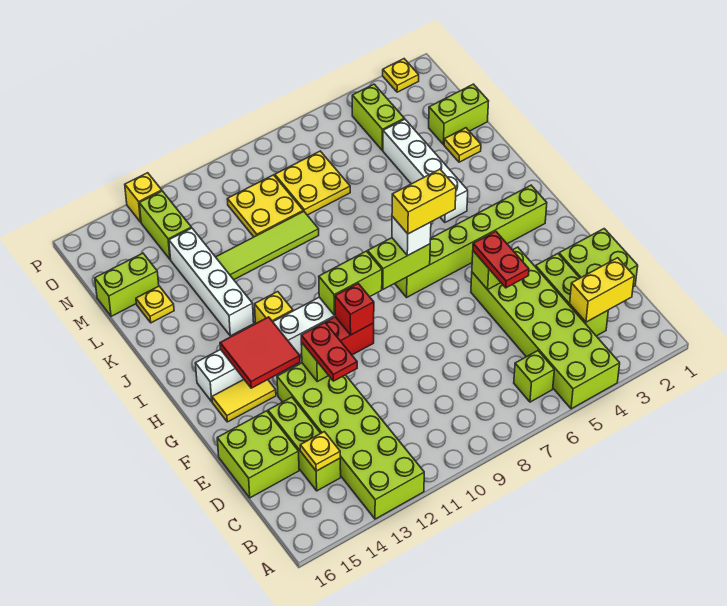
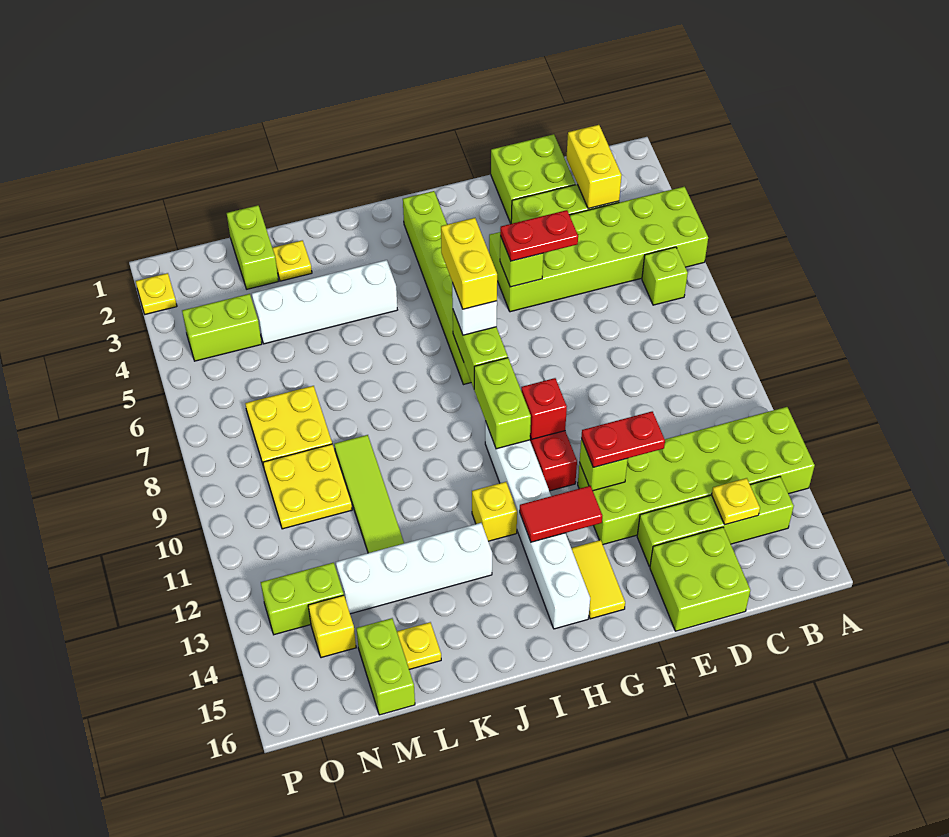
lime 1x3 brick [268,397,341,491] -> lime 1x4 brick [637,477,794,567]
red 2x2 tile [220,317,300,388] -> red 1x2 tile [520,486,602,542]
yellow 1x1 brick [125,173,162,222] -> yellow 1x1 brick moved to [308,595,356,658]

